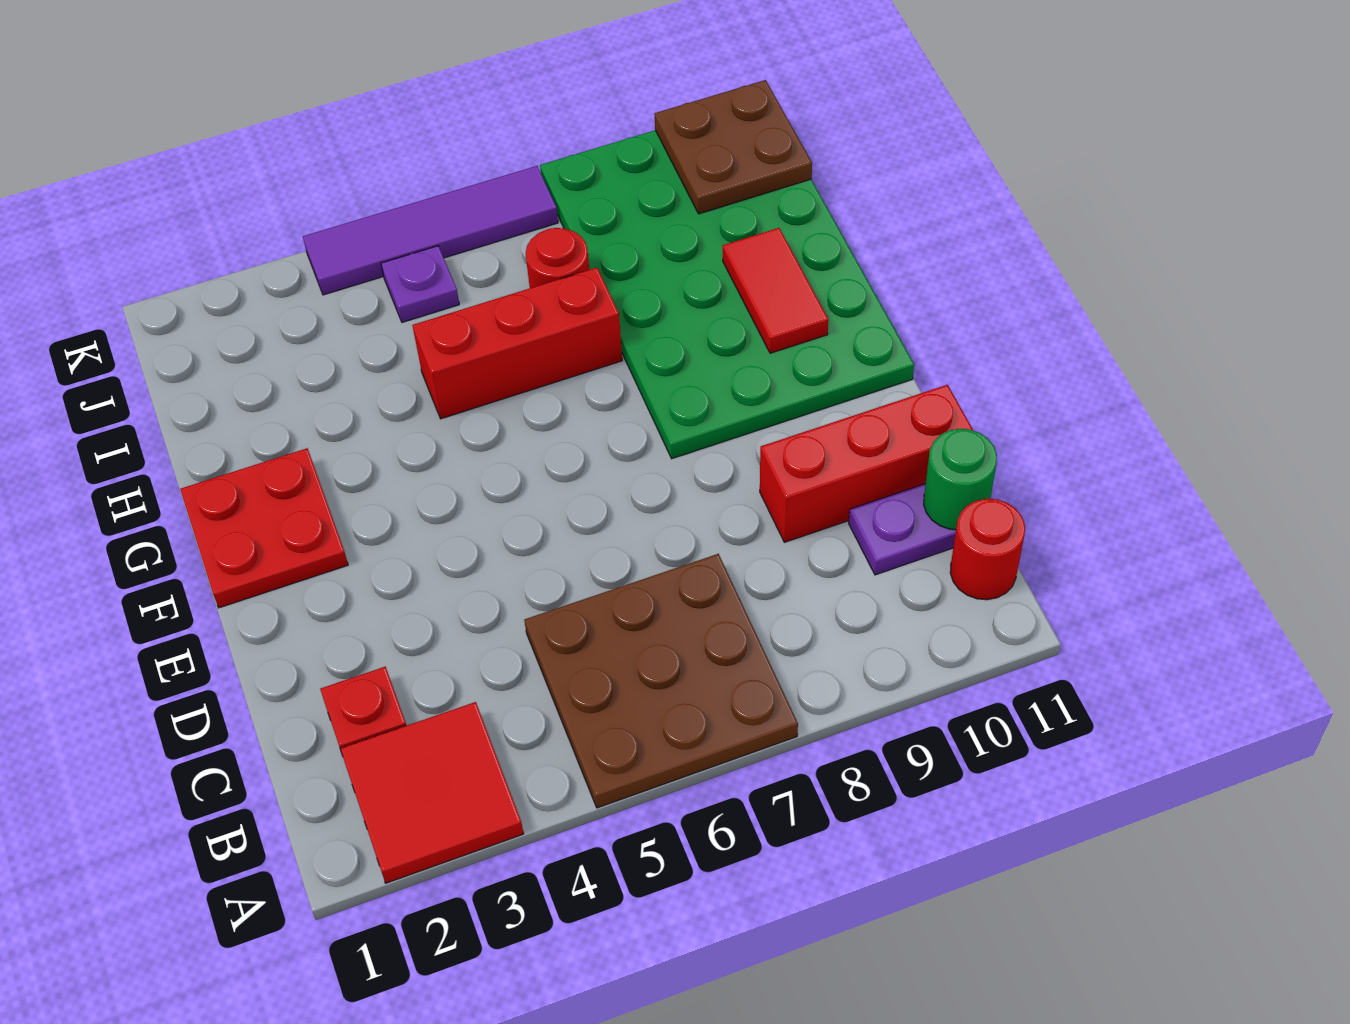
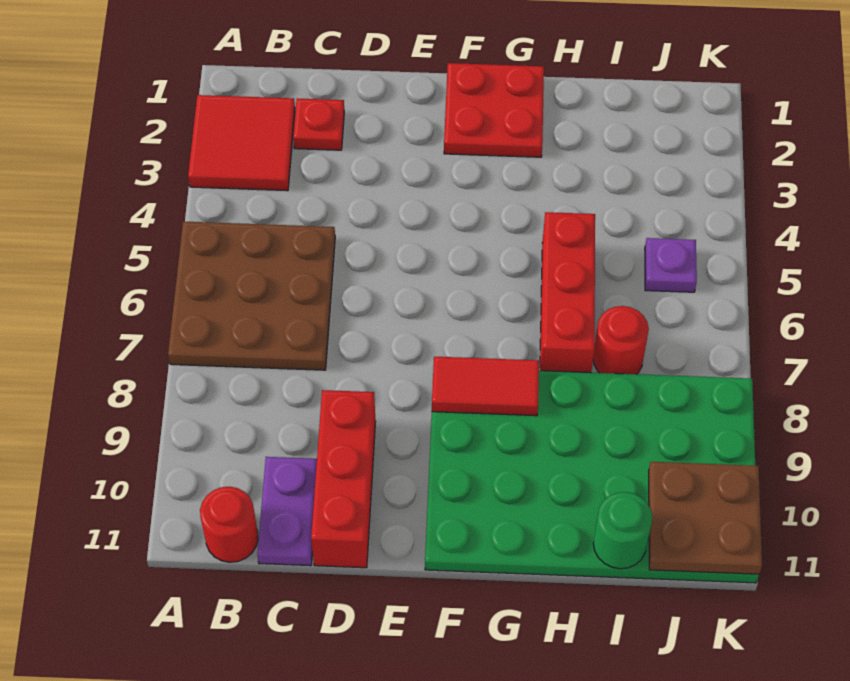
green 1x1 round brick [924,429,997,530] -> green 1x1 round brick moved to [593,492,652,569]
red 1x2 tile [723,228,828,353] -> red 1x2 tile moved to [432,357,539,416]
purple 1x4 tile [303,166,558,295] -> none

